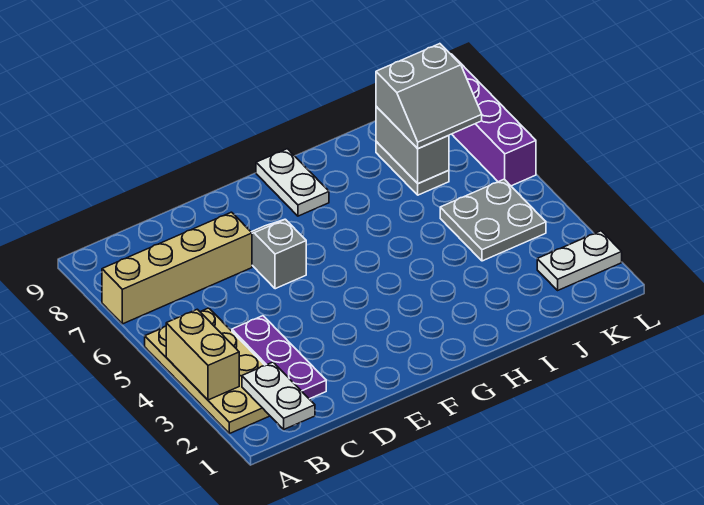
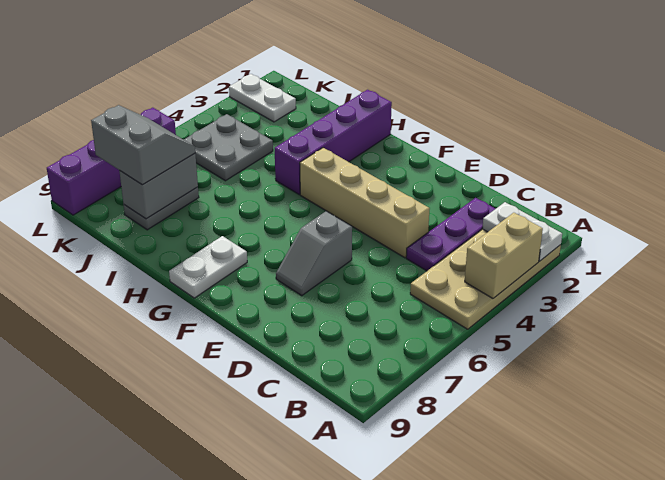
tan 1x4 brick [102,212,252,324] -> tan 1x4 brick moved to [300,148,430,258]
white 1x2 plate [242,362,315,429] -> white 1x2 plate turned to [482,202,562,261]
none -> purple 1x4 brick [275,90,392,194]

